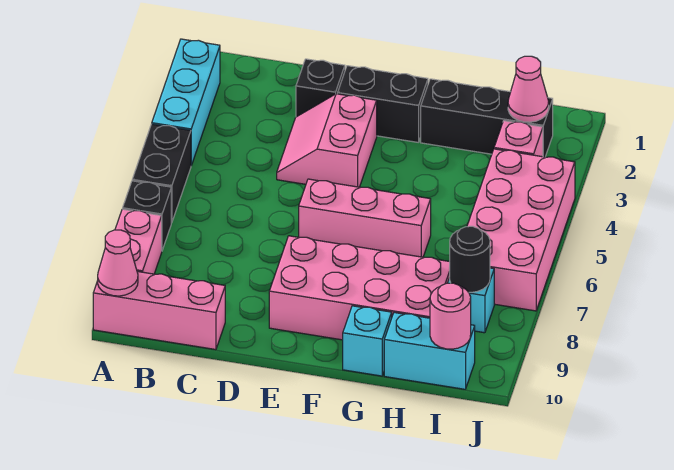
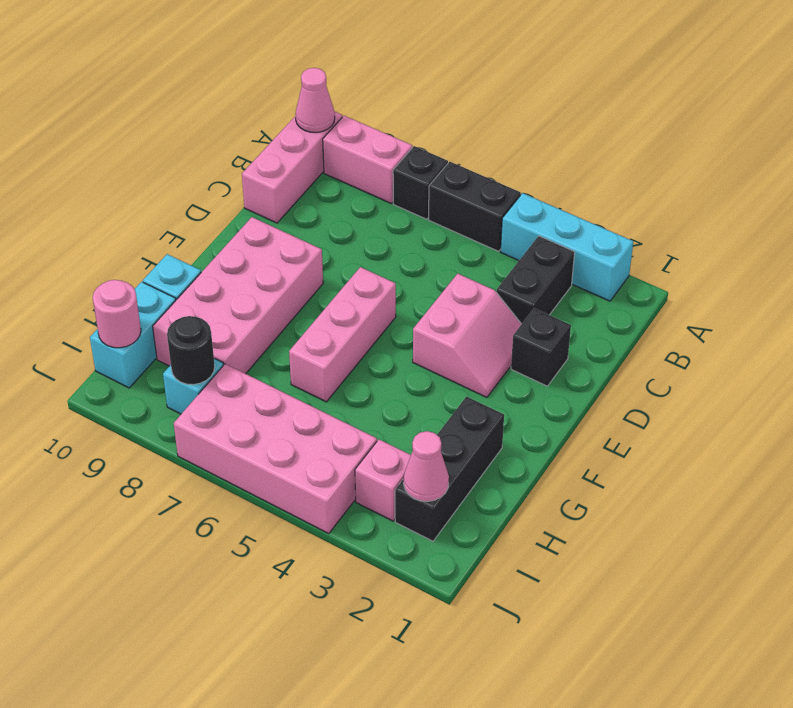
pink 2x2 slope [277,94,377,187] -> pink 2x2 slope turned to [413,274,521,397]
black 1x2 brick [338,66,428,143] -> black 1x2 brick moved to [496,236,575,324]

